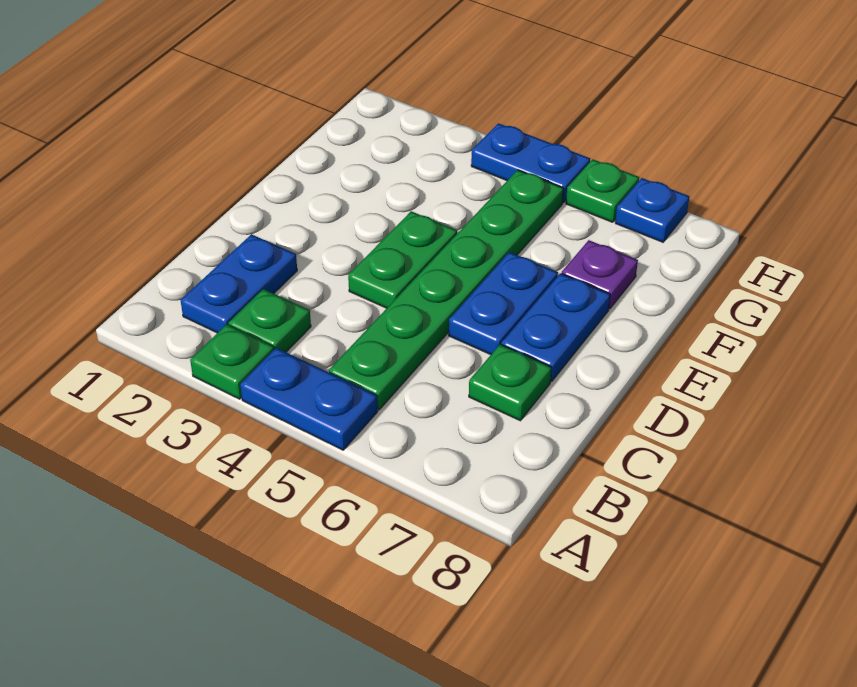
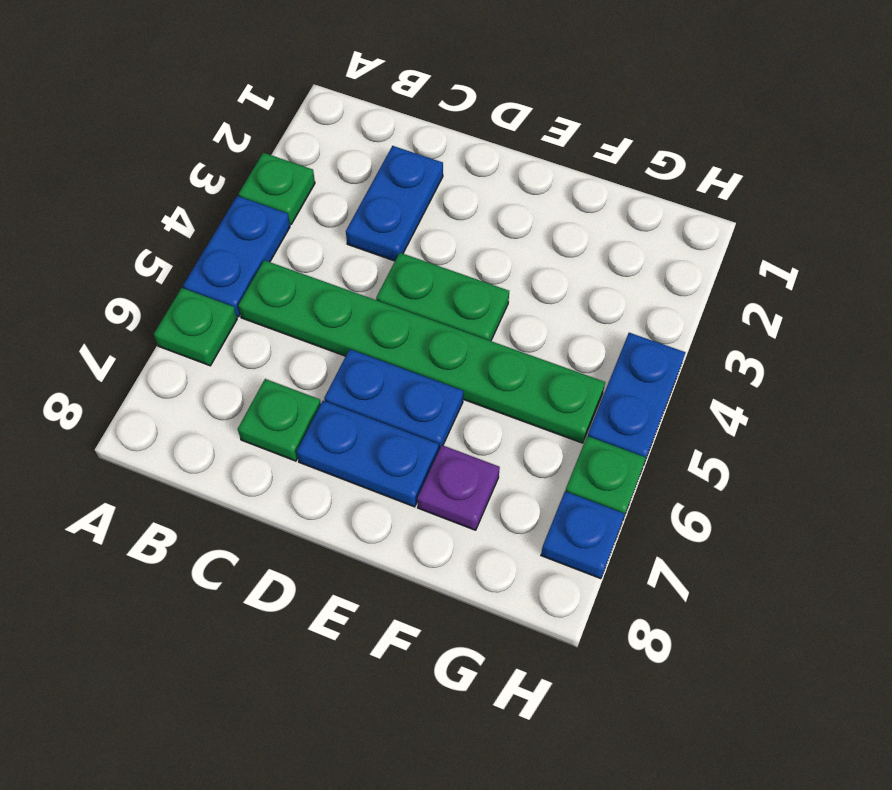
blue 1x2 plate [181,234,297,333] -> blue 1x2 plate turned to [346,146,443,261]
green 1x1 plate [229,289,311,352] -> green 1x1 plate moved to [154,288,237,366]

